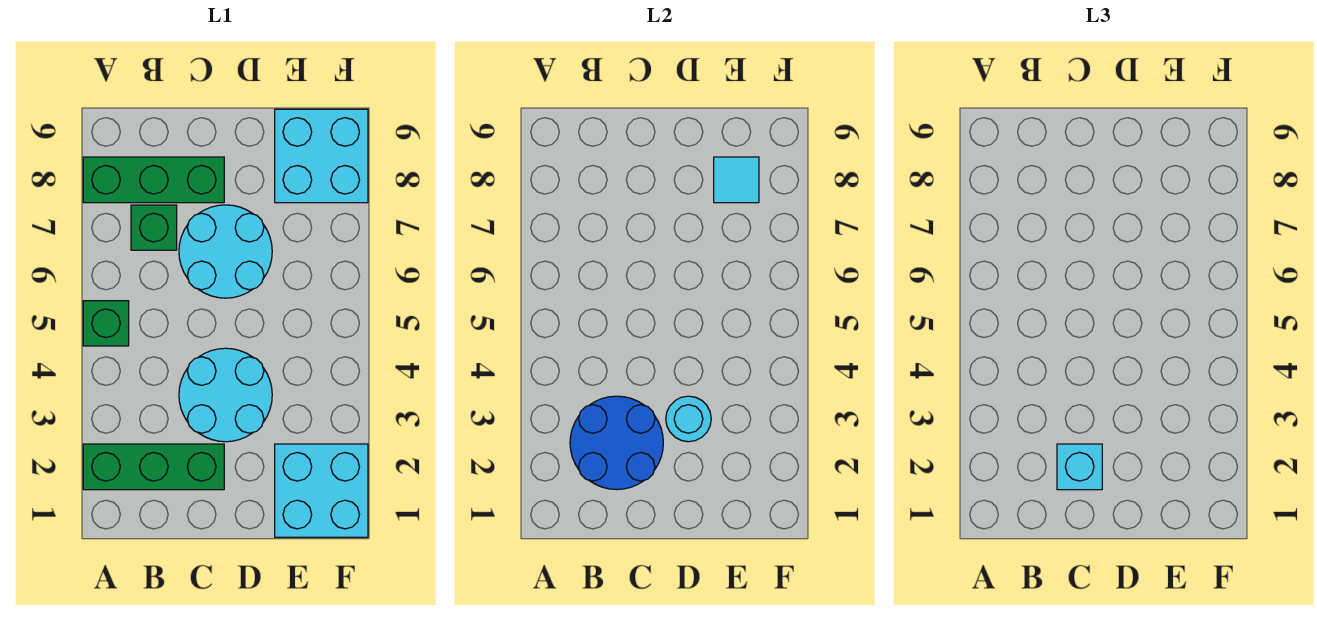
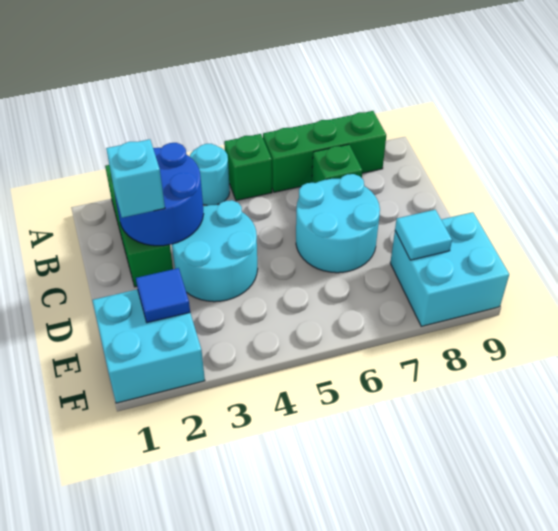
green 1x3 brick [83,157,224,203] -> green 1x3 brick turned to [263,111,386,192]
cyan 1x1 round brick [666,396,711,442] -> cyan 1x1 round brick moved to [190,144,230,205]
none -> blue 1x1 tile [136,268,190,323]

